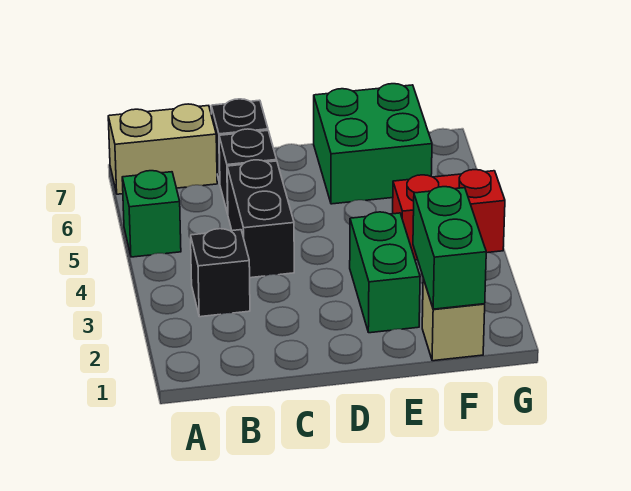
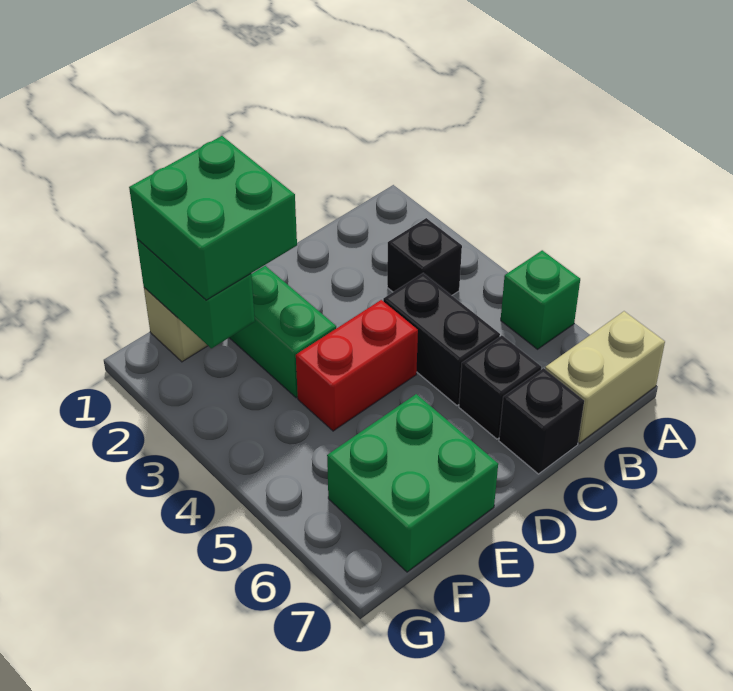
none -> green 2x2 brick [129,136,297,300]
red 1x2 brick [393,170,505,260] -> red 1x2 brick moved to [296,300,418,431]

